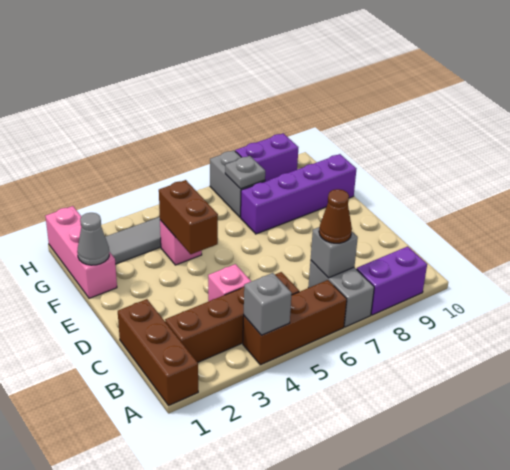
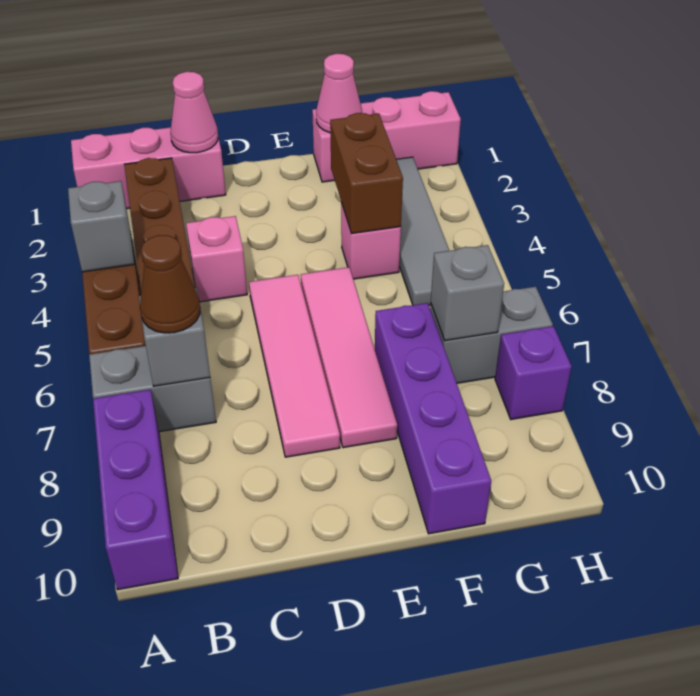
brown 1x3 brick [118,299,198,406] -> pink 1x3 brick [71,127,226,209]
purple 1x2 brick [357,246,427,315] -> purple 1x3 brick [93,389,178,590]
none -> pink 1x1 cone [170,72,218,153]
none -> pink 1x4 tile [249,275,340,457]
brown 1x2 brick [159,180,218,254] -> brown 1x2 brick turned to [330,113,403,234]
none -> pink 1x4 tile [301,267,397,448]
grey 1x1 cone [77,213,109,265] -> pink 1x1 cone [316,54,362,133]
grey 1x1 plate [225,156,265,189] -> grey 1x1 brick [431,245,504,341]
purple 1x2 brick [235,133,298,181] -> purple 1x1 brick [495,326,572,419]

